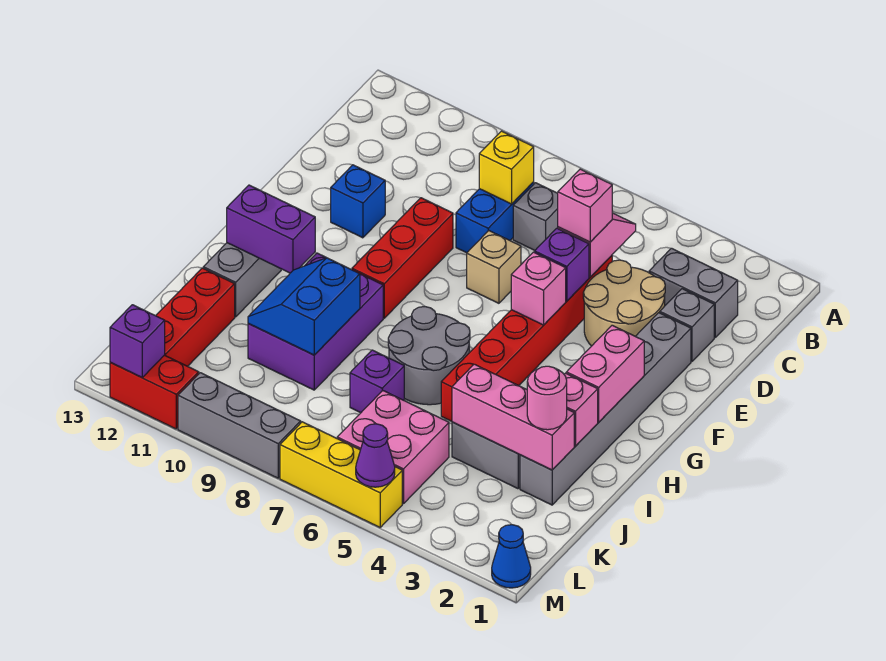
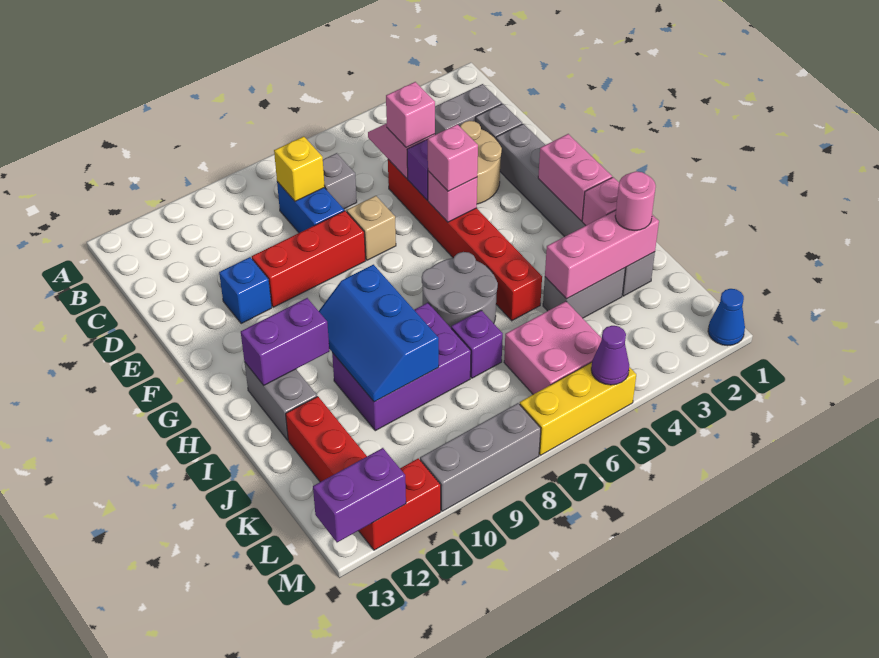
red 1x3 brick [352,198,453,318] -> red 1x3 brick turned to [252,211,366,307]
none -> pink 1x1 brick [427,124,478,191]
purple 2x3 brick [248,253,383,390] -> purple 2x3 brick turned to [332,303,471,431]
blue 2x2 slope [248,258,360,355] -> blue 2x3 slope [319,265,439,402]
purple 1x1 brick [110,305,165,377] -> purple 1x2 brick [313,448,406,542]

